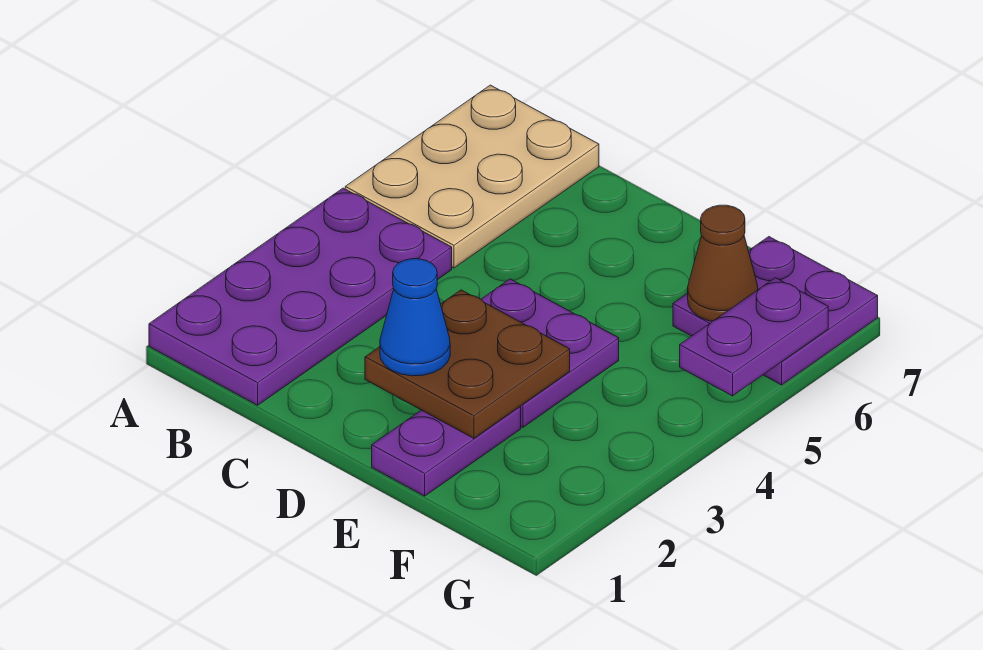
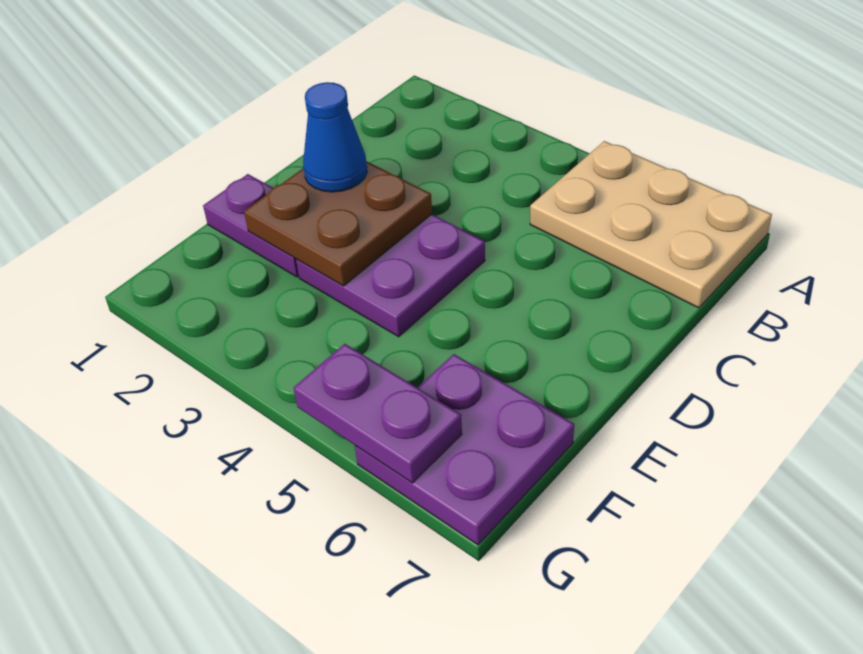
purple 2x4 plate [149,188,452,405] -> none
brown 1x1 cone [688,205,758,321] -> none

